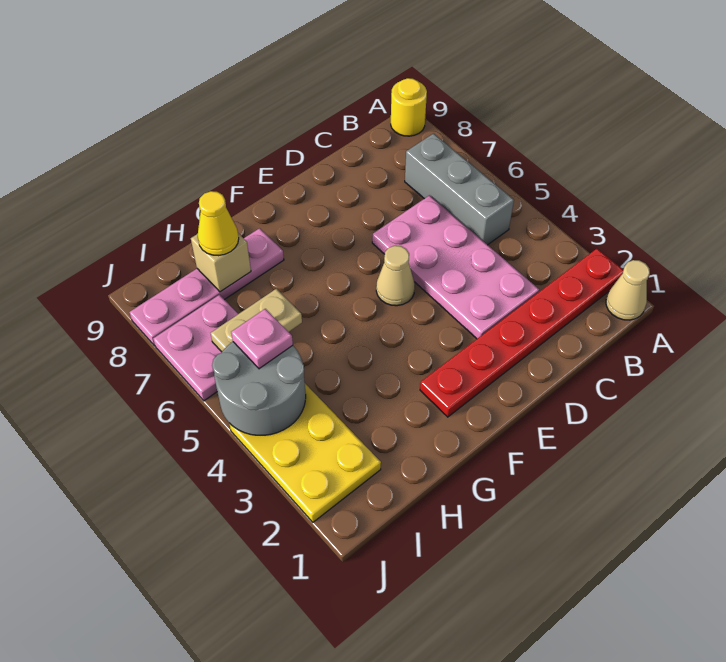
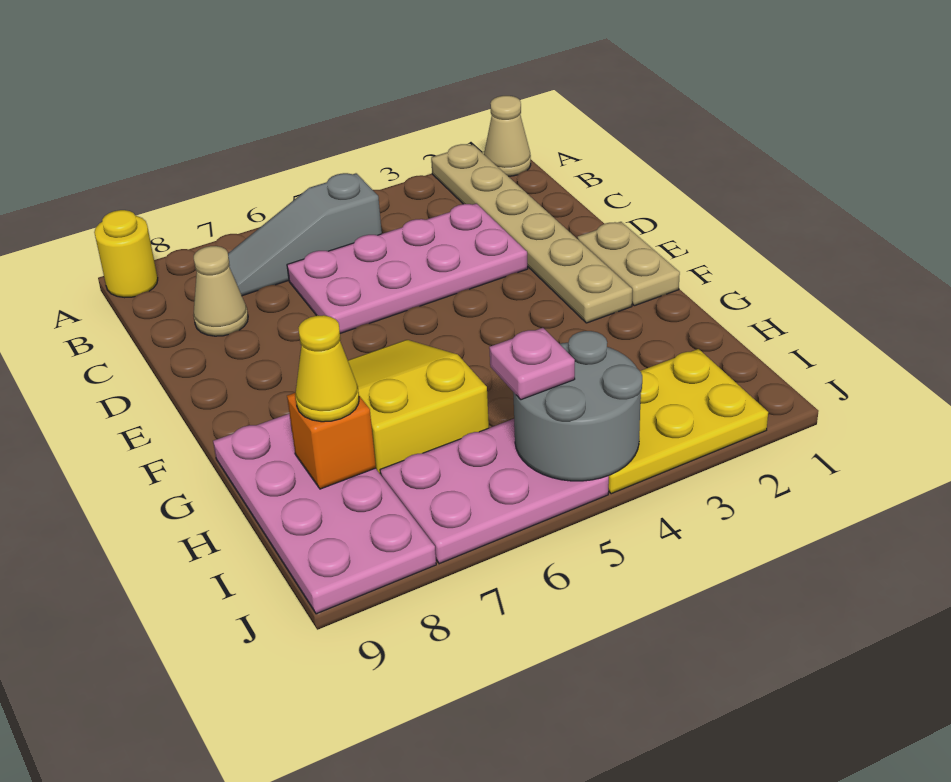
red 1x6 plate [420,249,623,417] -> tan 1x6 plate [431,144,632,323]
grey 1x3 brick [405,134,514,245] -> grey 1x3 slope [228,173,382,296]
tan 1x1 cone [376,246,415,306] -> tan 1x1 cone moved to [194,246,248,336]
none -> yellow 2x3 slope [348,340,489,475]
pink 1x4 plate [130,228,284,346] -> pink 2x4 plate [213,414,436,614]
tan 1x2 plate [211,289,302,352] -> tan 1x2 plate moved to [577,222,680,306]
tan 1x1 brick [191,233,251,292] -> orange 1x1 brick [287,393,376,489]
pink 2x2 plate [153,295,238,401] -> pink 2x3 plate [380,419,609,564]

